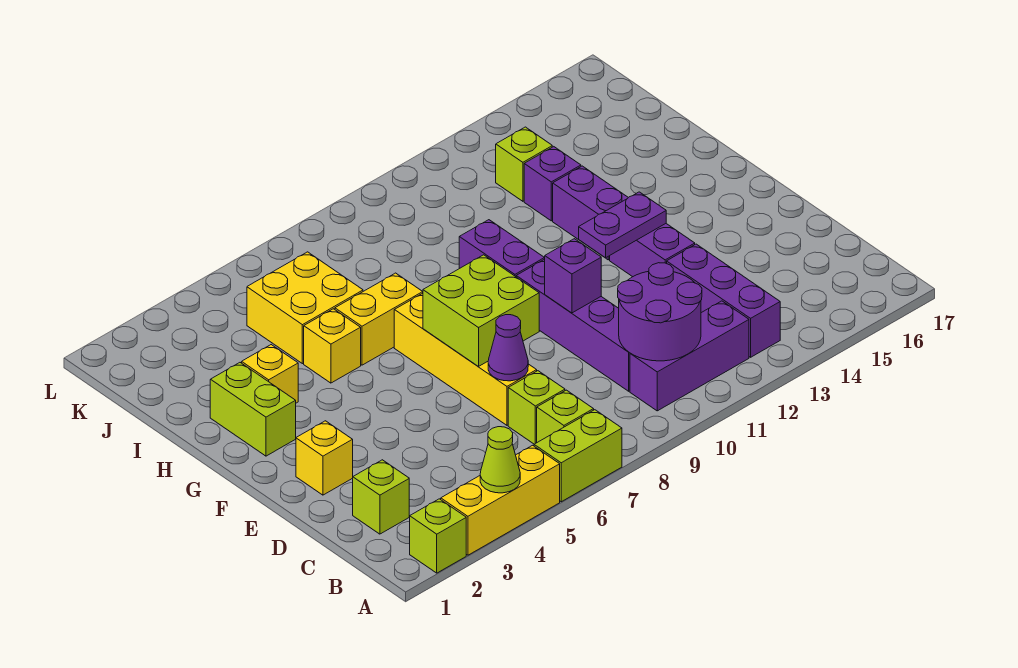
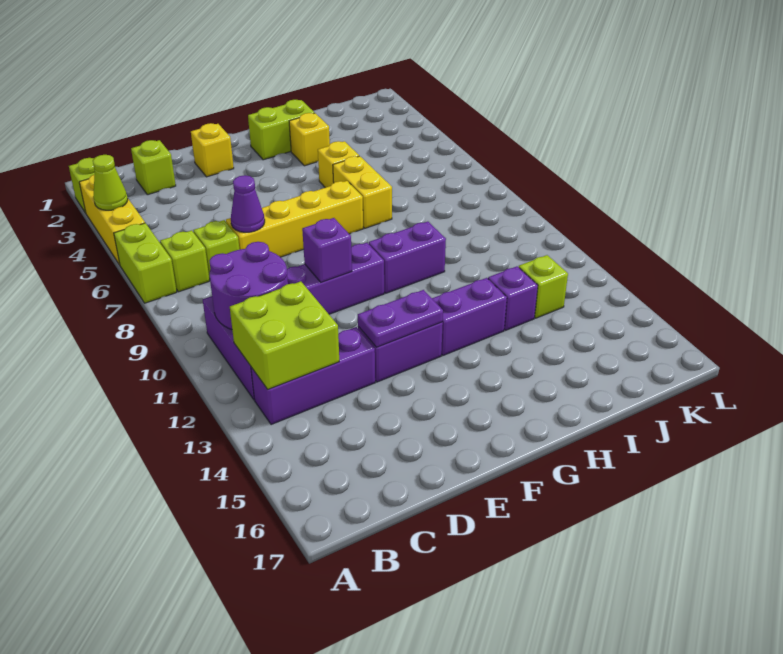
lime 2x2 brick [423,255,539,366] -> lime 2x2 brick moved to [230,281,339,389]
purple 1x2 plate [579,192,666,258] -> purple 1x2 plate turned to [358,290,443,347]
yellow 2x2 brick [247,252,363,364] -> none

